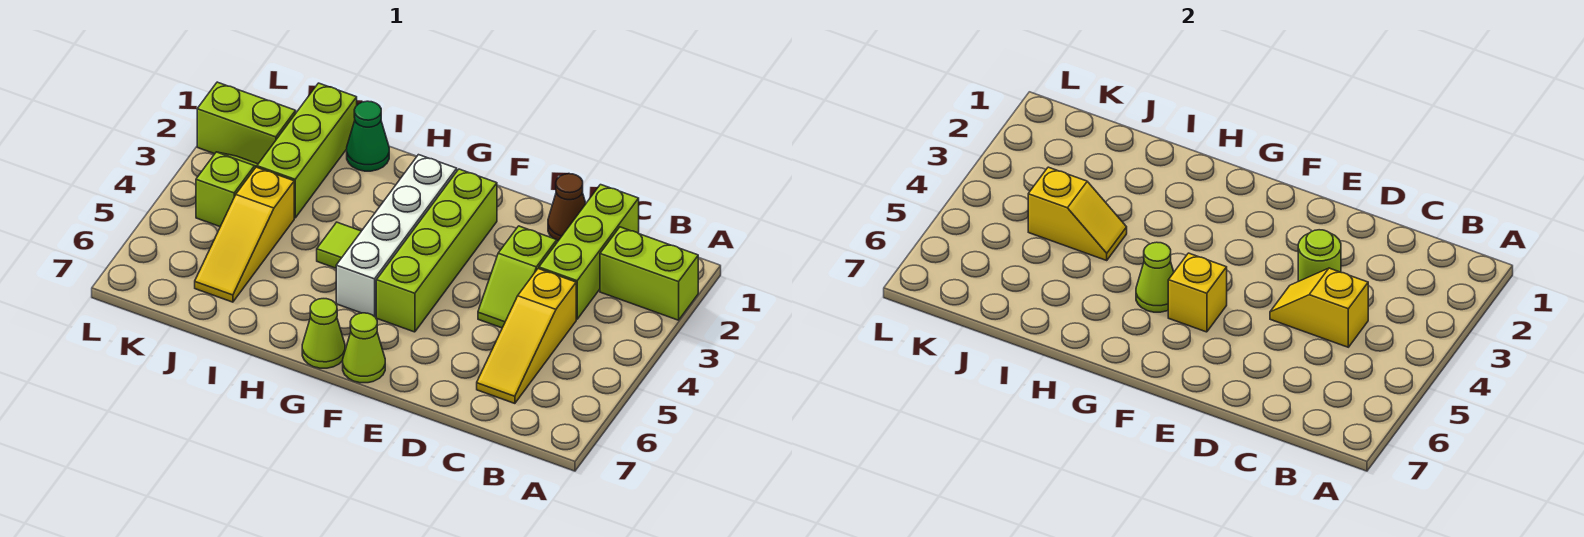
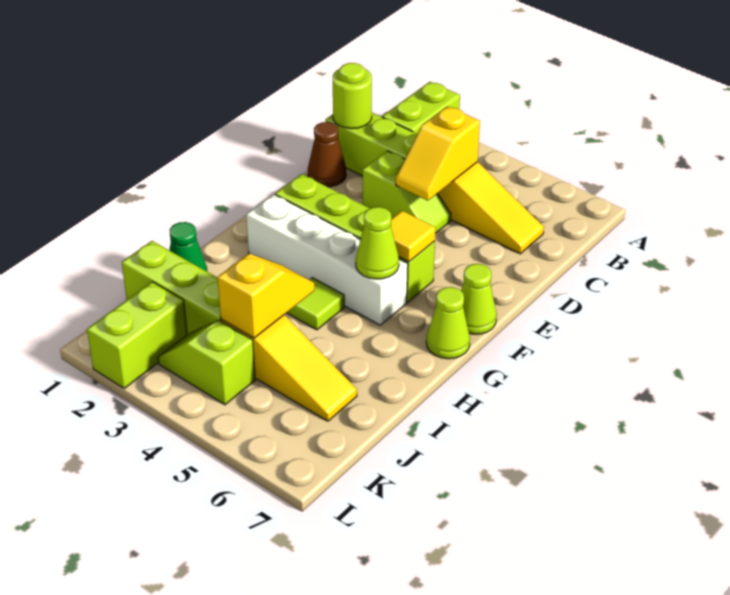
lime 1x1 round brick [1298,230,1341,281] -> lime 1x1 round brick moved to [333,63,372,129]
yellow 1x1 brick [1168,253,1227,332] -> yellow 1x1 tile [391,211,435,262]

